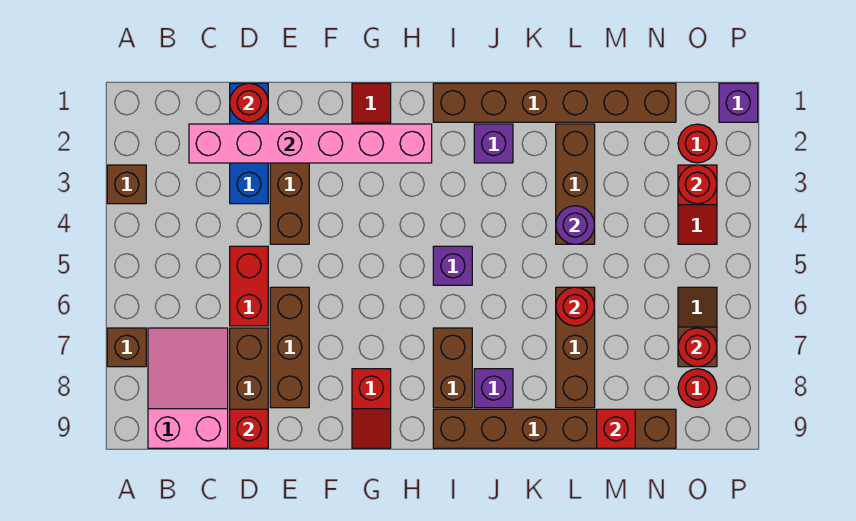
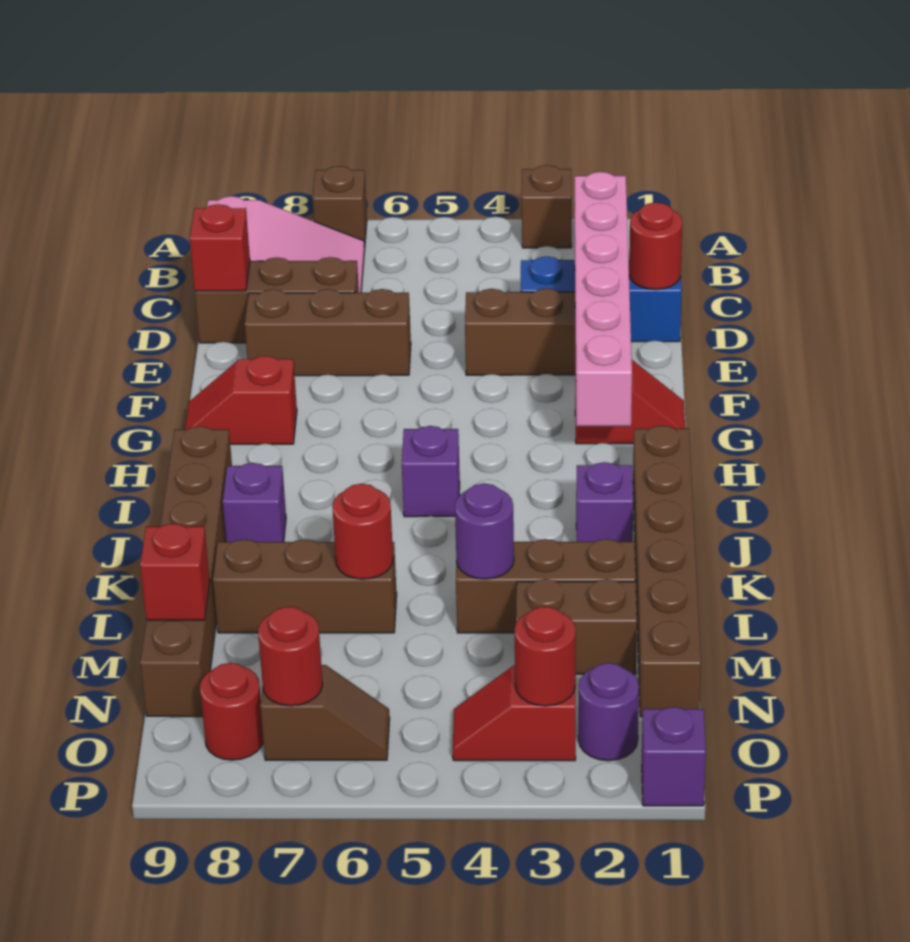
red 1x2 brick [230,246,268,326] -> none
brown 1x2 brick [433,328,472,408] -> brown 1x2 brick moved to [516,579,637,674]
red 1x1 round brick [678,124,717,163] -> purple 1x1 round brick [578,663,639,761]

